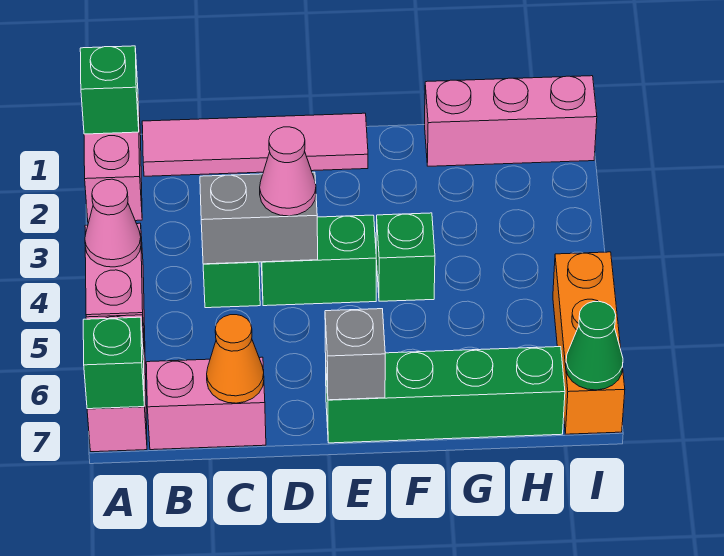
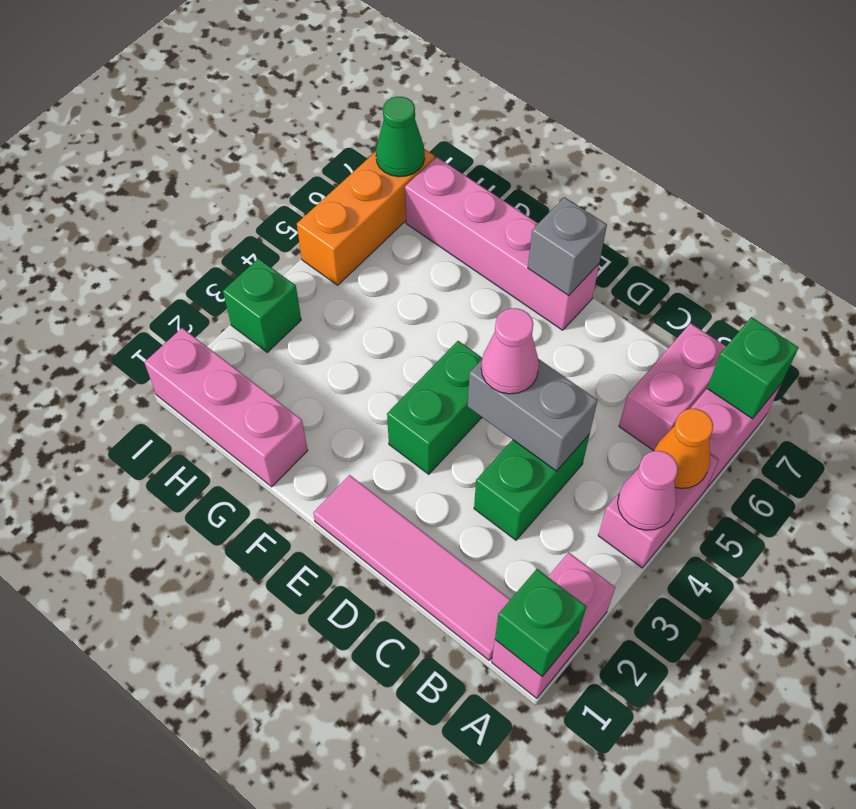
pink 1x2 brick [146,357,266,450] -> pink 1x2 brick turned to [619,323,726,451]
orange 1x1 cone [207,315,264,403] -> orange 1x1 cone moved to [655,409,713,488]
green 1x2 brick [261,215,376,306] -> green 1x2 brick turned to [387,341,482,474]
green 1x4 brick [326,347,565,443] -> pink 1x4 brick [405,157,599,330]
green 1x1 brick [376,213,435,301] -> green 1x1 brick moved to [223,259,301,352]

